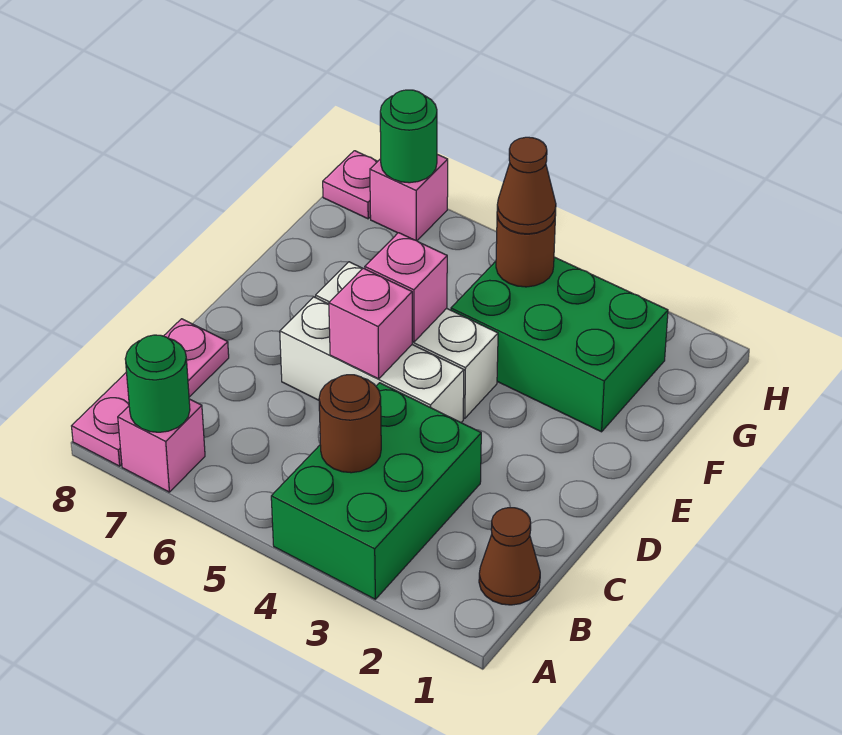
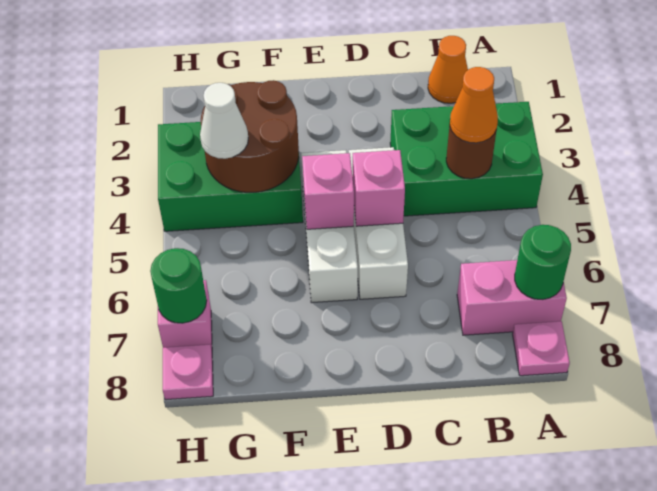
pink 1x1 brick [118,399,205,492] -> pink 1x2 brick [457,260,567,335]
pink 1x3 plate [72,319,229,466] -> pink 1x1 plate [513,321,570,376]
brown 1x1 cone [479,508,540,605] -> orange 1x1 cone [428,36,468,103]
none -> orange 1x1 cone [450,67,498,143]
green 2x3 brick [451,257,668,432] -> green 2x3 brick turned to [158,122,303,231]
brown 1x1 round brick [496,215,556,287] -> brown 2x2 round brick [201,80,299,192]
brown 1x1 cone [497,137,556,234] -> white 1x1 cone [200,83,248,159]

